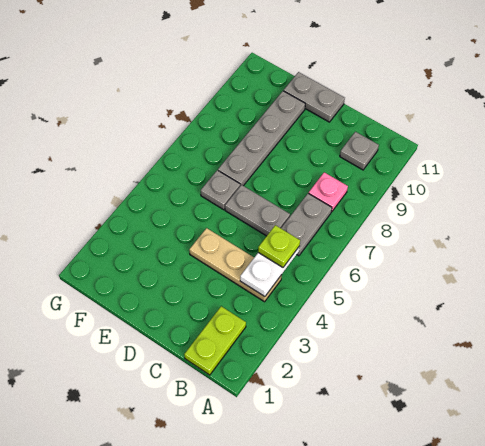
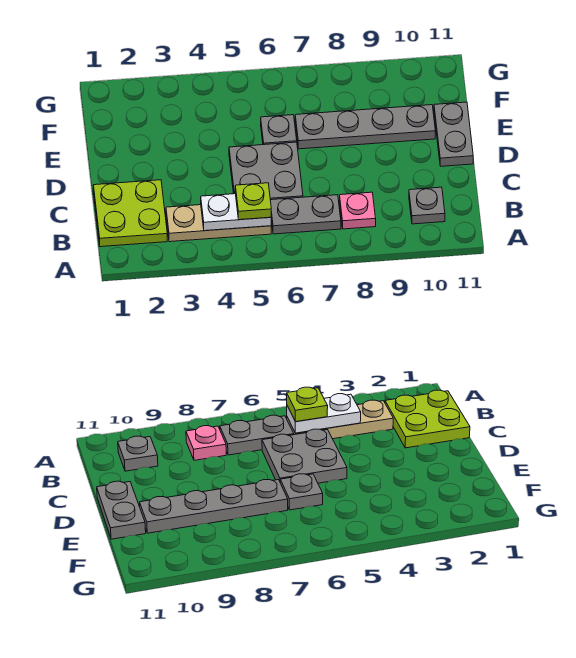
lime 1x2 plate [184,306,246,375] -> lime 2x2 plate [93,180,167,247]
tan 1x3 plate [189,228,282,302] -> tan 1x3 plate turned to [166,205,271,242]
grey 1x2 plate [225,185,290,236] -> grey 2x2 plate [229,142,303,200]

